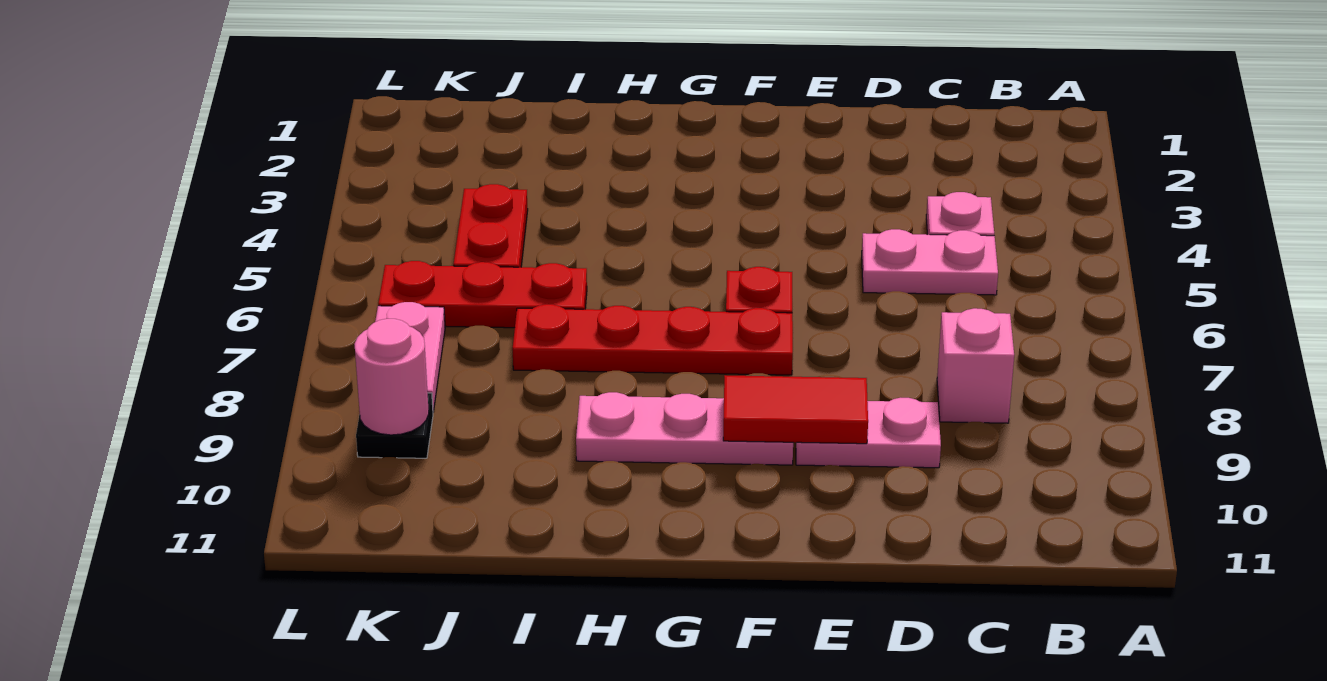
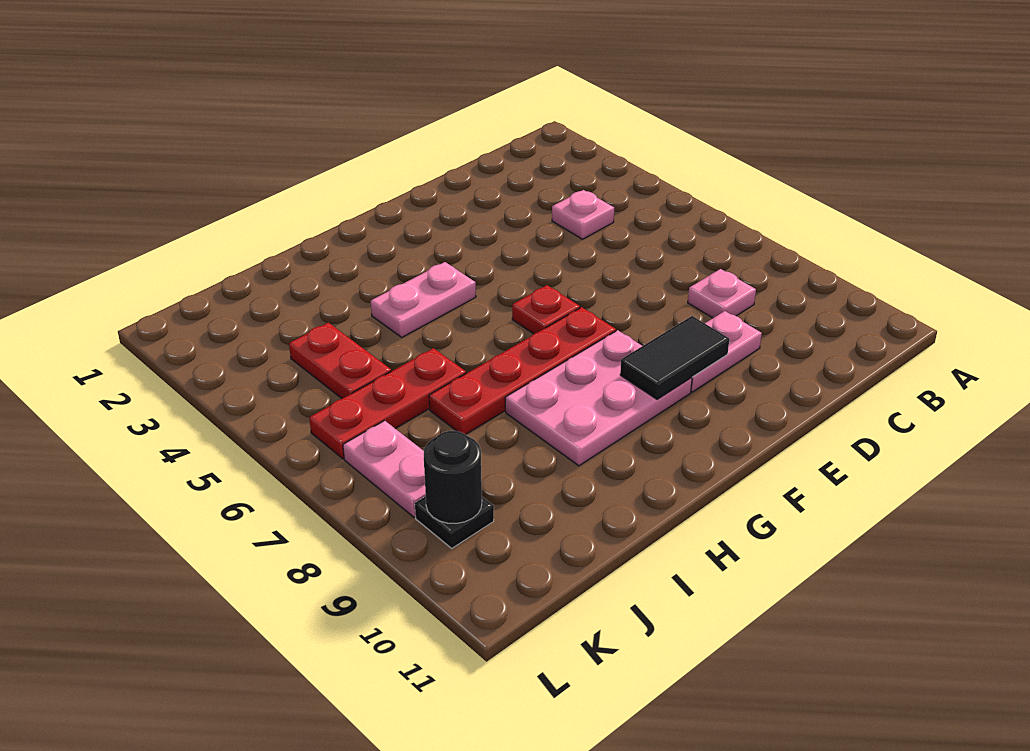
pink 1x2 plate [862,229,998,295] -> pink 1x2 plate moved to [371,262,476,337]
pink 1x1 brick [937,308,1014,423] -> pink 1x1 plate [688,269,756,318]
red 1x2 tile [723,375,868,444] -> black 1x2 tile [620,316,729,399]
pink 1x3 plate [576,392,793,465] -> pink 2x3 plate [505,330,692,466]
pink 1x1 round brick [354,319,429,435] -> black 1x1 round brick [424,431,482,523]

